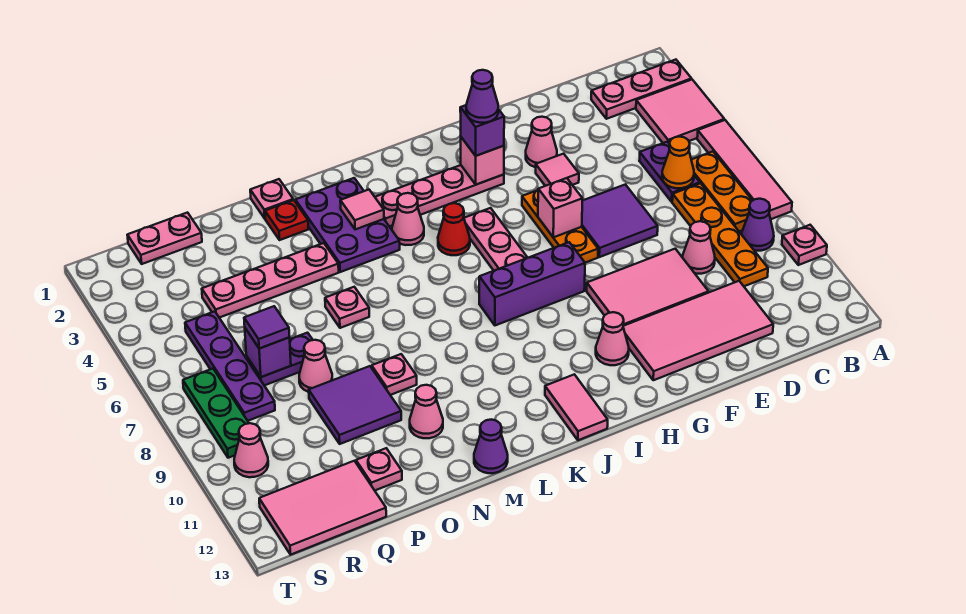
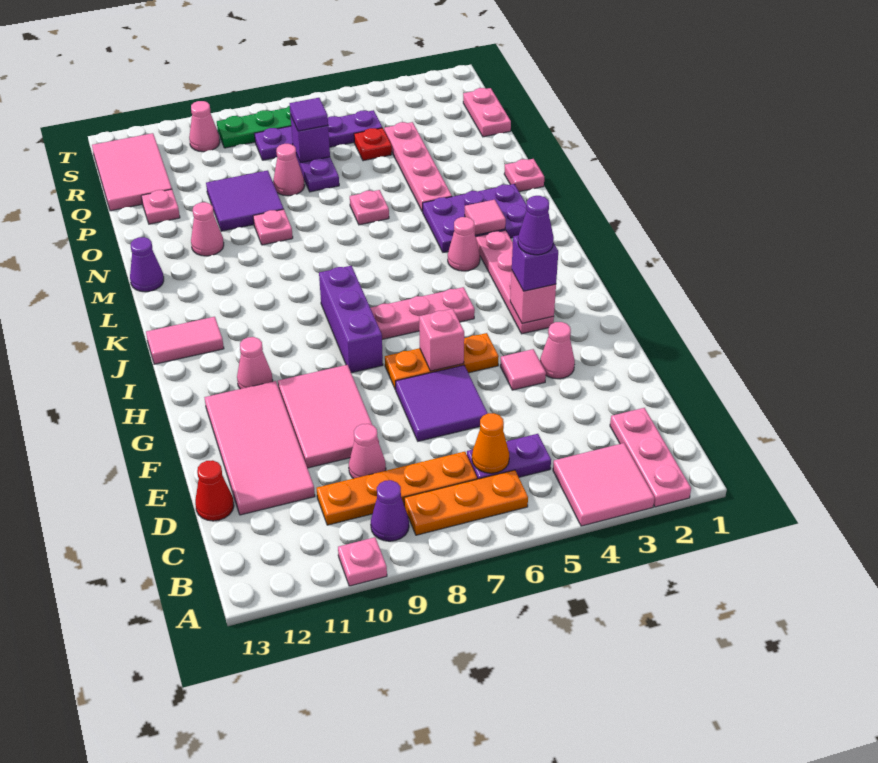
pink 1x4 tile [697,120,792,219] -> none
red 1x1 cone [438,203,470,255] -> red 1x1 cone moved to [195,460,234,521]
red 1x1 plate [265,200,308,240] -> red 1x1 plate moved to [354,128,392,161]

